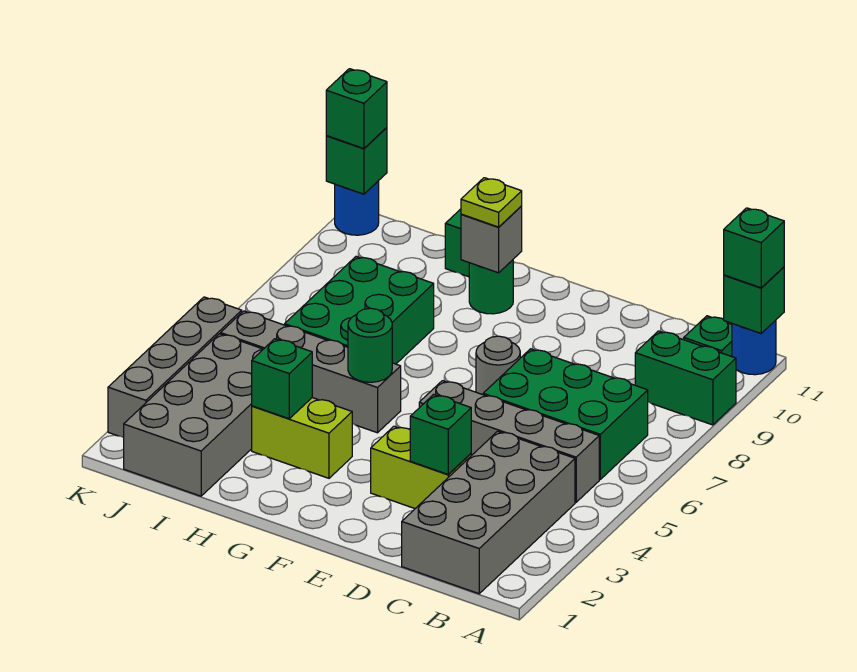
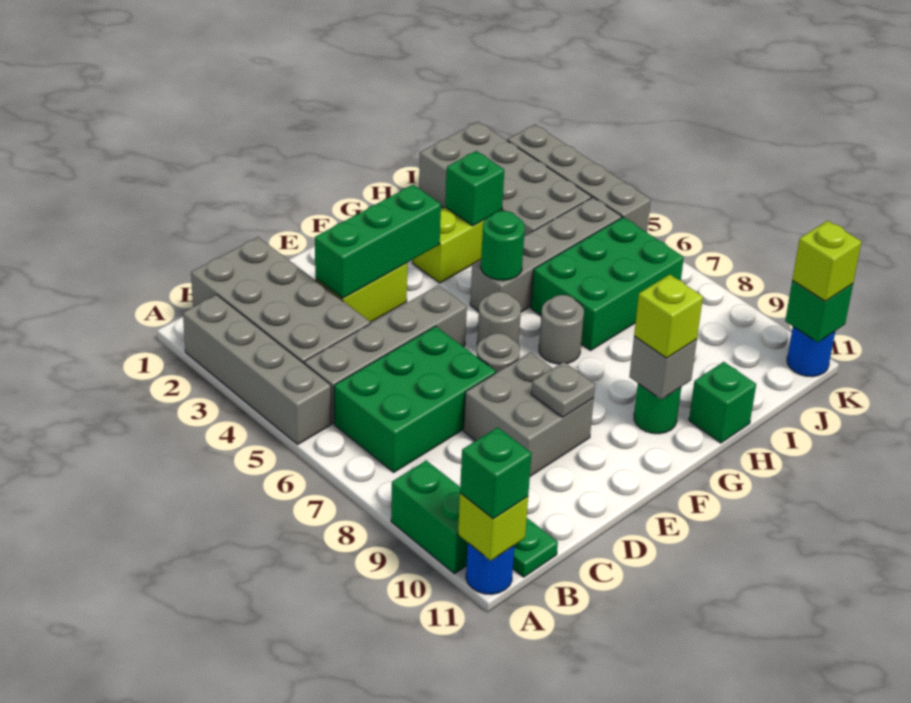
none -> grey 1x4 brick [183,295,331,444]
green 1x2 brick [635,331,736,425] -> green 1x2 brick turned to [391,460,468,574]
green 1x1 brick [724,267,784,333] -> lime 1x1 brick [458,493,528,561]
green 1x1 brick [410,395,471,474] -> green 1x3 brick [315,185,441,298]
none -> grey 2x2 brick [464,352,594,476]
none -> grey 1x1 plate [531,362,595,417]
none -> grey 1x1 round brick [477,292,521,345]
none -> grey 1x1 round brick [539,295,584,364]
lime 1x1 plate [461,178,522,227] -> lime 1x1 brick [634,275,703,358]
green 2x3 brick [285,256,434,364] -> green 2x3 brick turned to [531,217,684,350]
green 1x1 brick [326,69,387,149] -> lime 1x1 brick [792,221,861,301]

